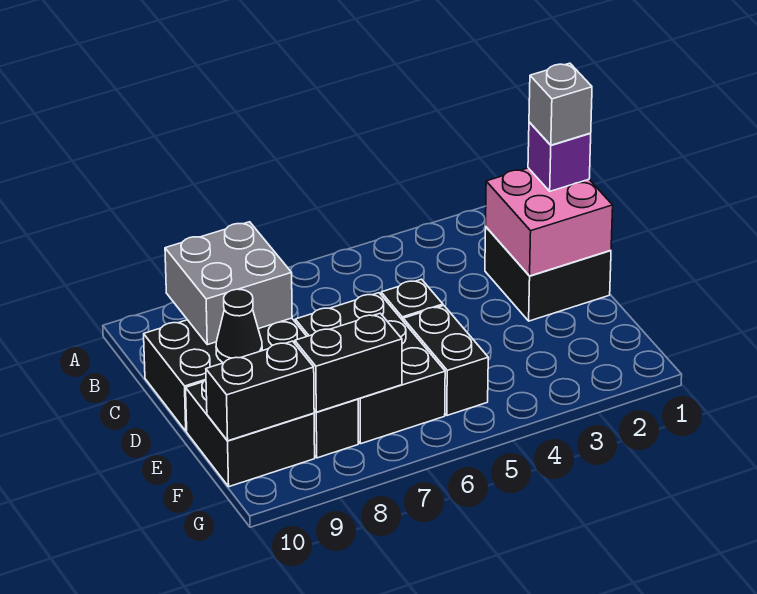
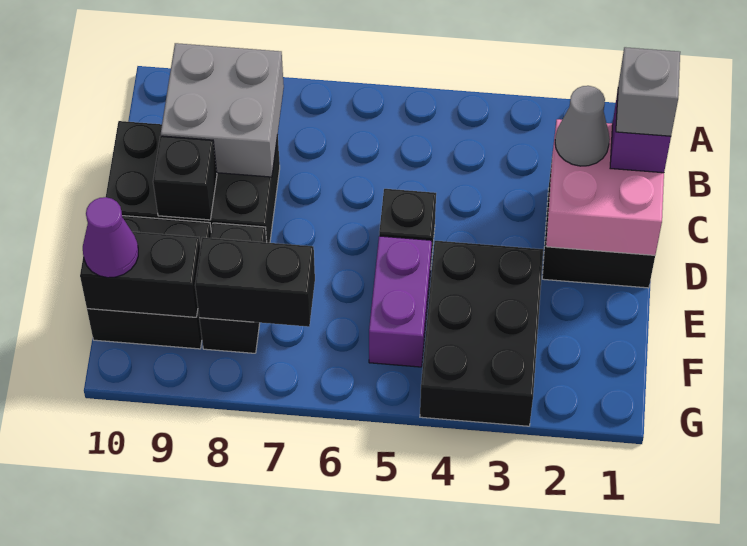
none -> grey 1x1 cone [555,86,610,166]
black 2x3 brick [295,293,445,444] -> black 2x3 brick moved to [420,241,543,426]
black 1x1 cone [216,289,262,363] -> black 1x1 brick [153,136,217,220]
black 1x2 brick [403,306,488,415] -> purple 1x2 brick [369,236,432,367]
none -> purple 1x1 cone [83,197,138,278]

